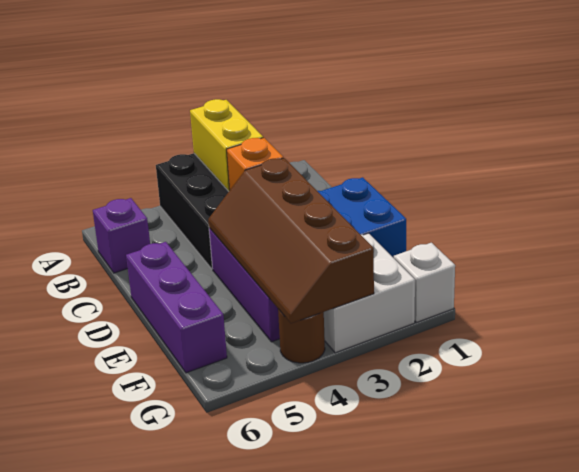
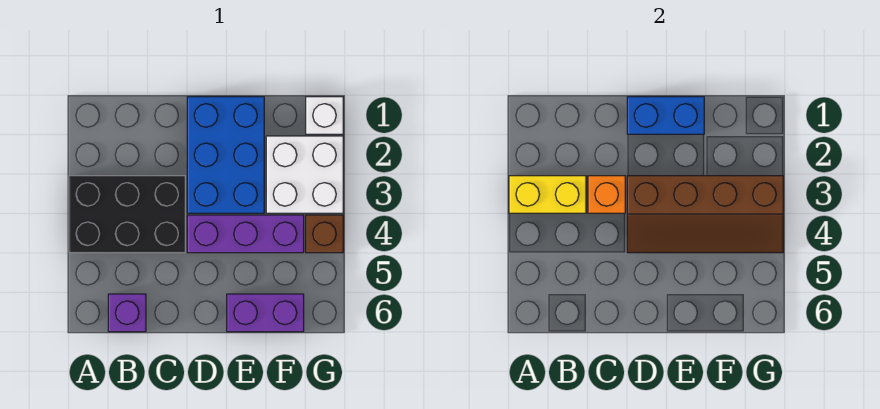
none -> blue 1x2 brick [627,97,704,134]
purple 1x3 brick [126,242,227,373] -> purple 1x2 brick [227,294,304,332]
brown 1x1 round brick [278,309,325,363] -> brown 1x1 brick [306,215,343,253]

